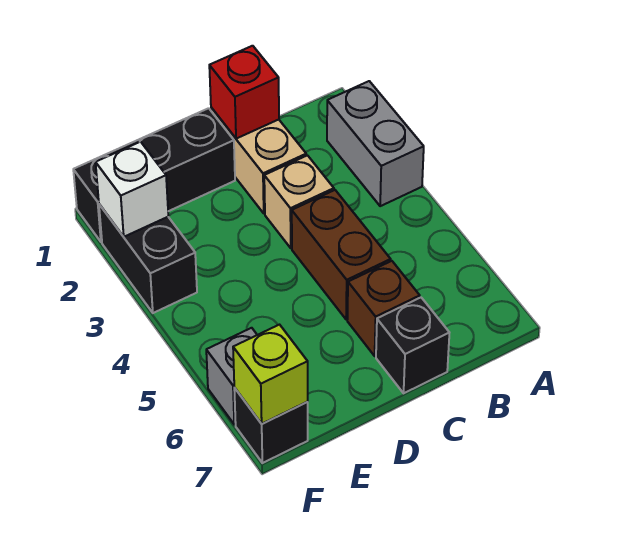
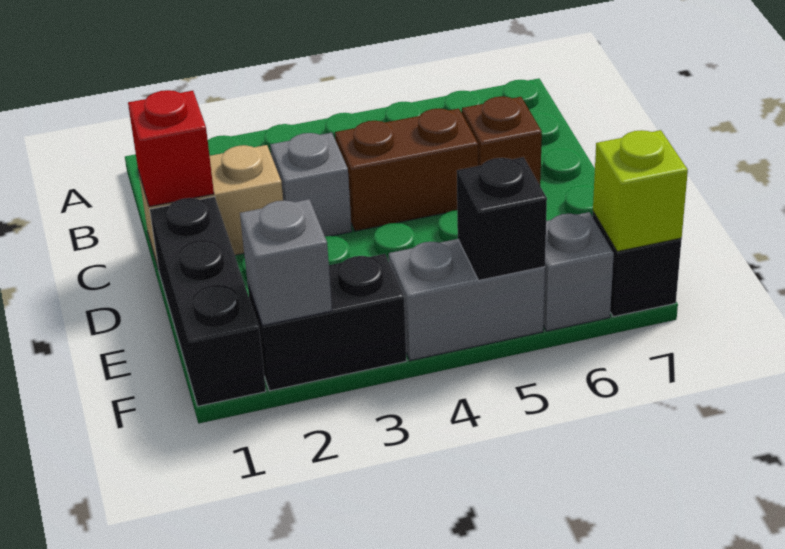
grey 1x2 brick [327,81,424,206] -> grey 1x2 brick moved to [389,239,545,361]
tan 1x1 brick [264,155,334,248] -> grey 1x1 brick [270,133,352,236]
black 1x1 brick [376,298,449,393] -> black 1x1 brick moved to [457,157,547,280]
white 1x1 brick [96,142,168,237] -> grey 1x1 brick [240,199,332,326]

